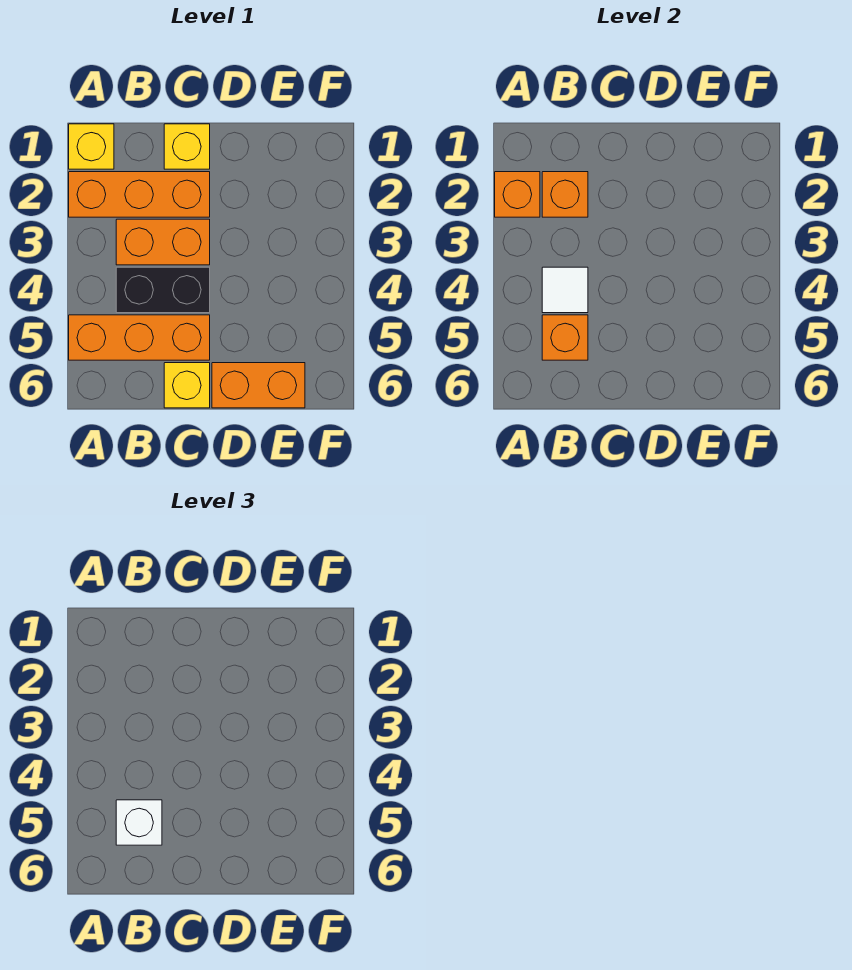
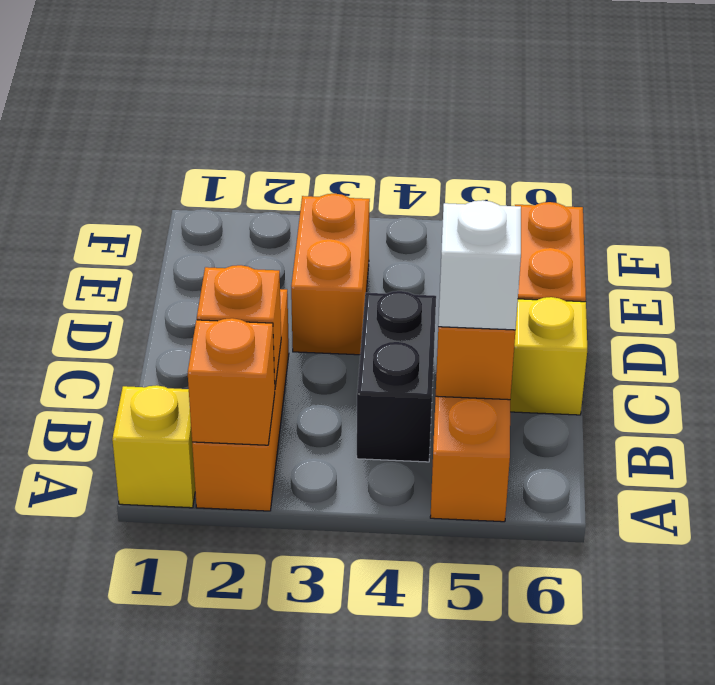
orange 1x2 brick [116,219,210,265] -> orange 1x2 brick moved to [291,194,370,355]
white 1x1 tile [542,267,588,313] -> none
yellow 1x1 brick [164,124,210,169] -> none

